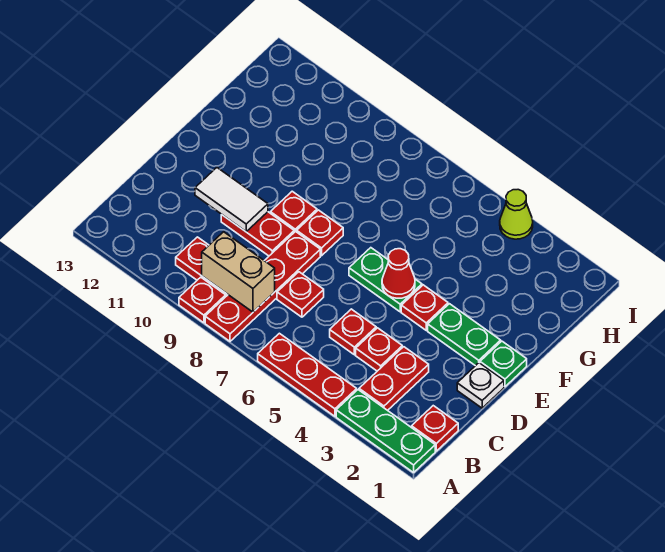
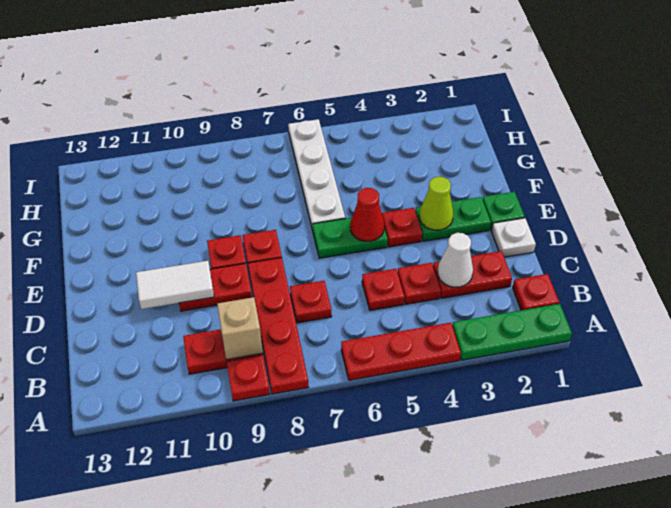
red 1x2 plate [359,347,429,410] -> red 1x2 plate turned to [433,251,512,298]
tan 1x2 brick [202,232,275,312] -> tan 1x1 brick [217,297,263,360]
none -> white 1x1 cone [437,233,473,287]
none -> white 1x4 plate [288,119,345,229]
lime 1x1 cone [500,190,533,239] -> lime 1x1 cone moved to [419,177,453,230]

